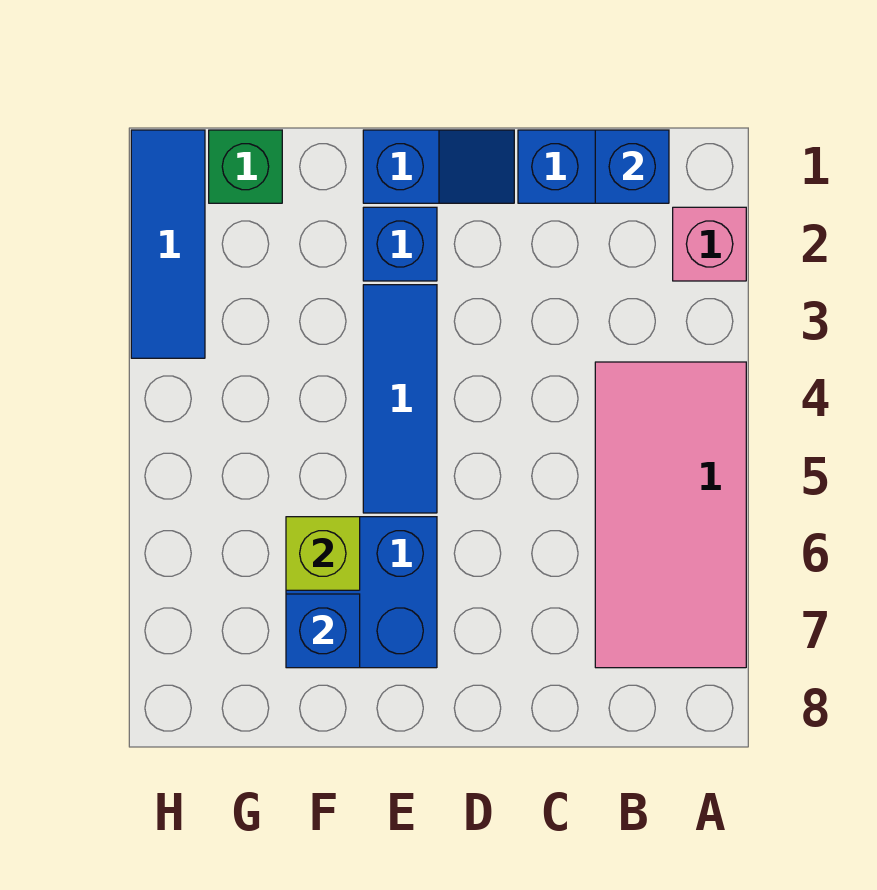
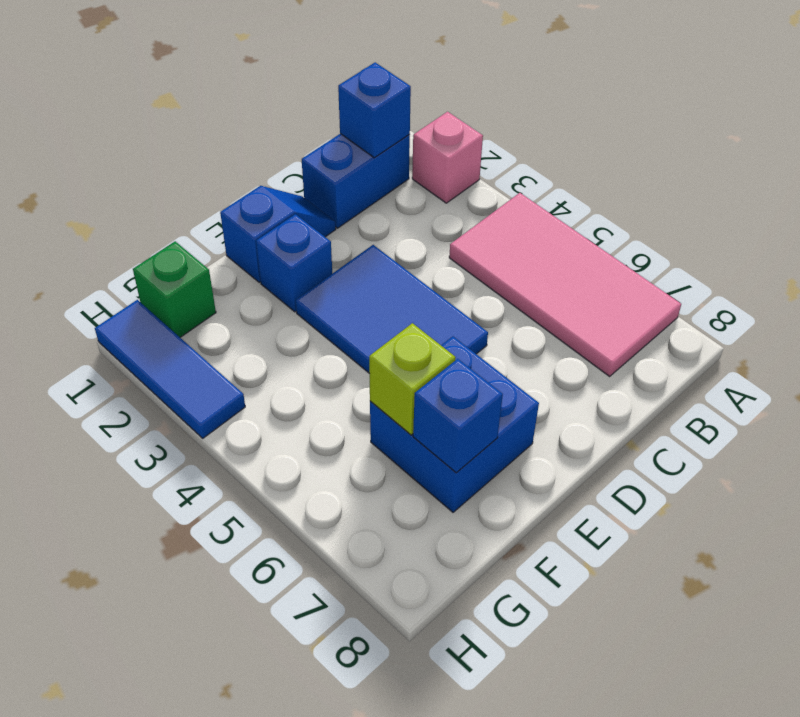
blue 1x3 tile [363,285,437,513] -> blue 2x3 tile [296,245,488,373]

